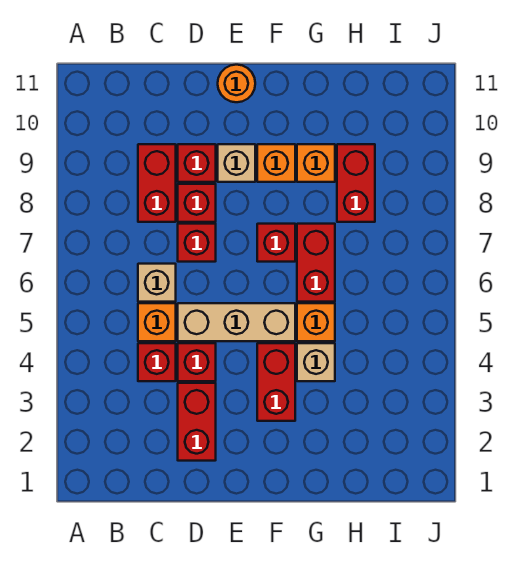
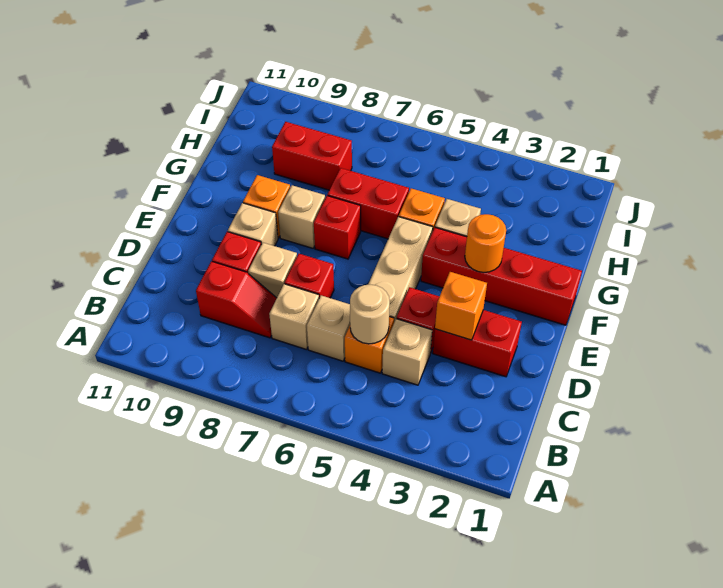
red 1x1 brick [138,343,176,381] -> tan 1x1 brick [382,319,432,385]
none -> tan 1x1 round brick [350,285,390,344]
none -> tan 1x1 brick [269,284,319,350]
red 1x2 brick [138,144,176,222] -> red 1x2 slope [196,261,277,338]
red 1x1 brick [178,184,216,222] -> tan 1x1 brick [248,243,297,298]
orange 1x1 round brick [218,65,255,102] -> orange 1x1 round brick moved to [465,214,506,272]
red 1x2 brick [257,343,295,421] -> red 1x4 brick [421,228,582,325]
none -> tan 1x1 brick [278,185,325,248]
orange 1x1 brick [297,144,335,182] -> orange 1x1 brick moved to [435,272,487,340]

